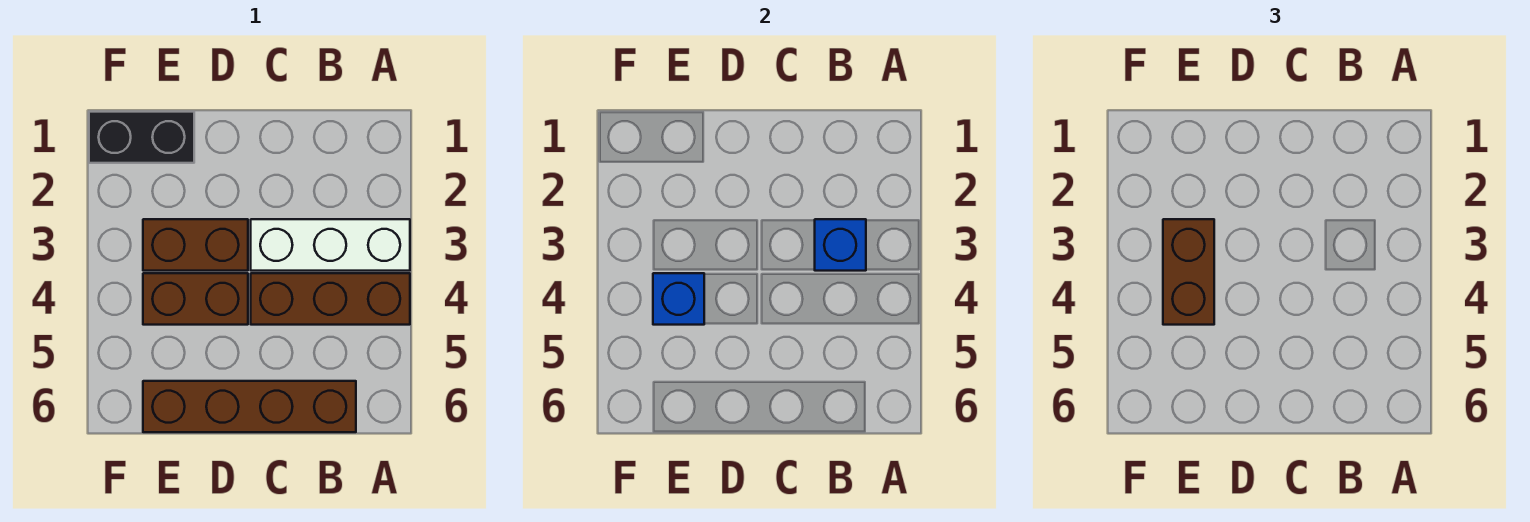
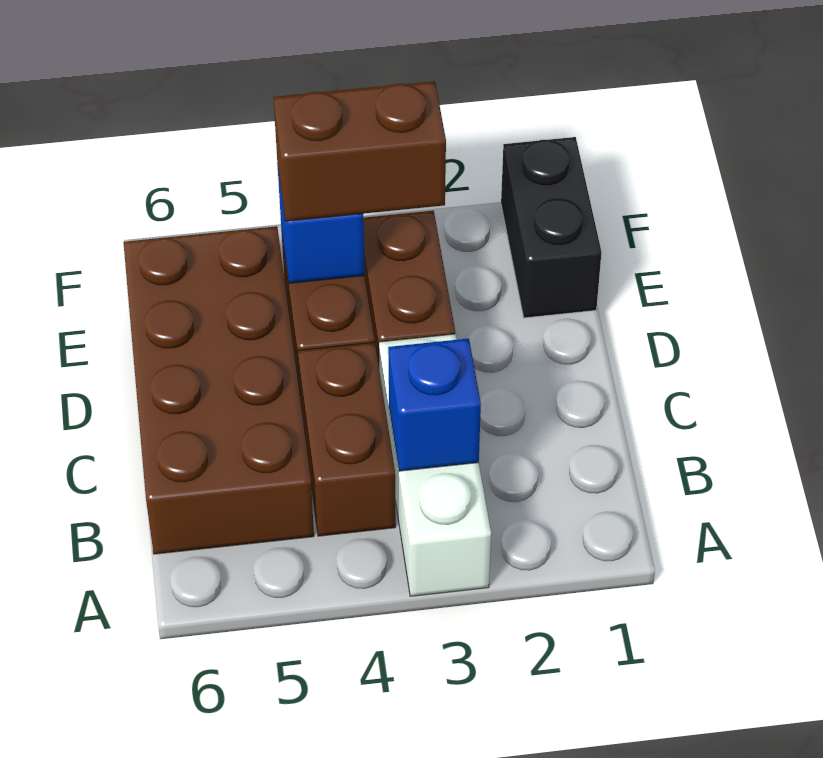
brown 1x3 brick [251,273,410,325] -> brown 1x2 brick [298,342,396,536]
brown 1x4 brick [143,381,356,432] -> brown 2x4 brick [123,226,314,554]

